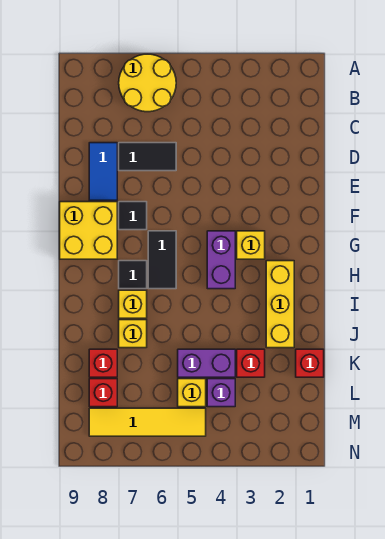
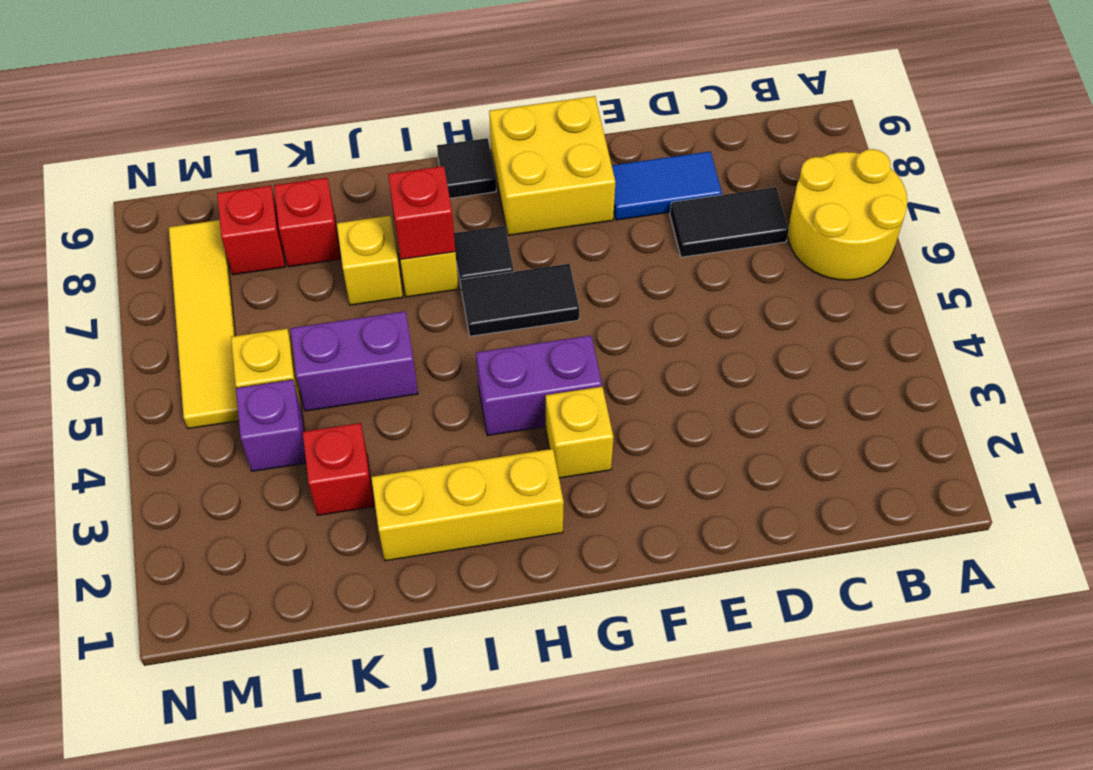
black 1x2 tile [119,143,176,171] -> black 1x2 tile turned to [670,187,789,257]
black 1x1 tile [119,202,147,230] -> black 1x1 tile moved to [437,138,496,198]
red 1x1 brick [296,349,324,377] -> red 1x1 brick moved to [388,166,456,259]
purple 1x2 brick [178,349,235,377] -> purple 1x2 brick turned to [291,311,418,411]

